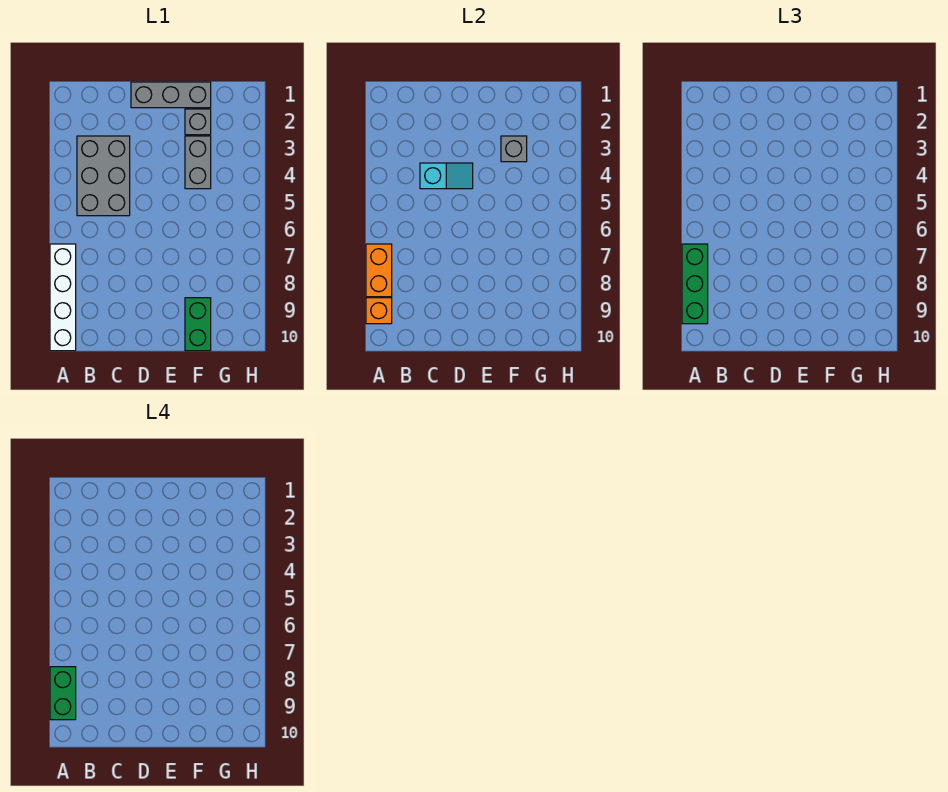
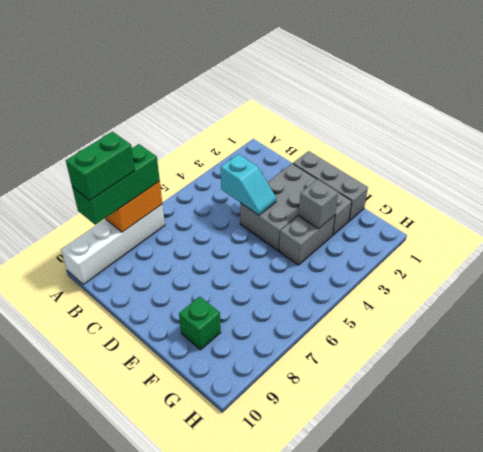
orange 1x1 brick [366,298,392,324] -> none
grey 2x3 brick [77,136,130,216] -> grey 2x3 brick moved to [240,164,317,251]
green 1x2 brick [185,298,211,351] -> green 1x1 brick [179,296,221,350]

